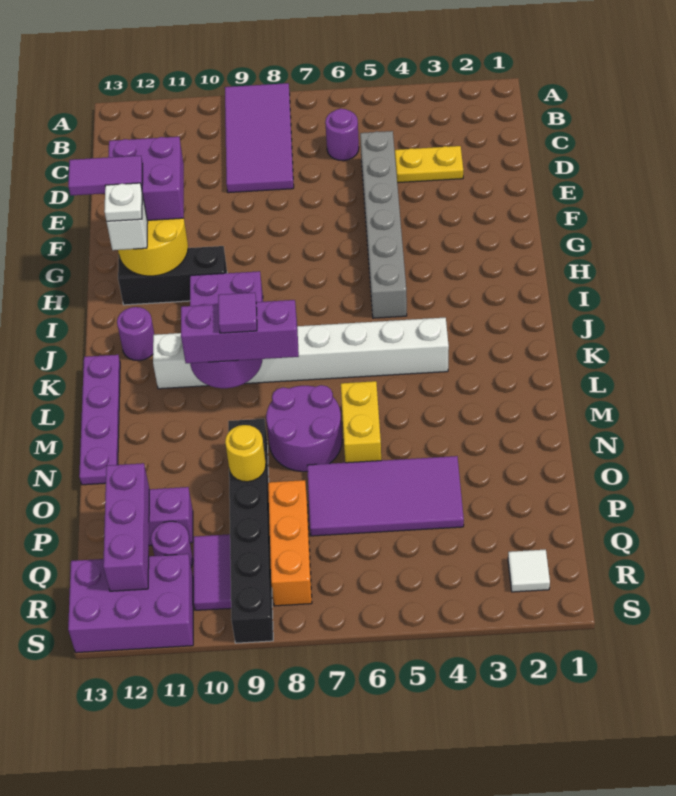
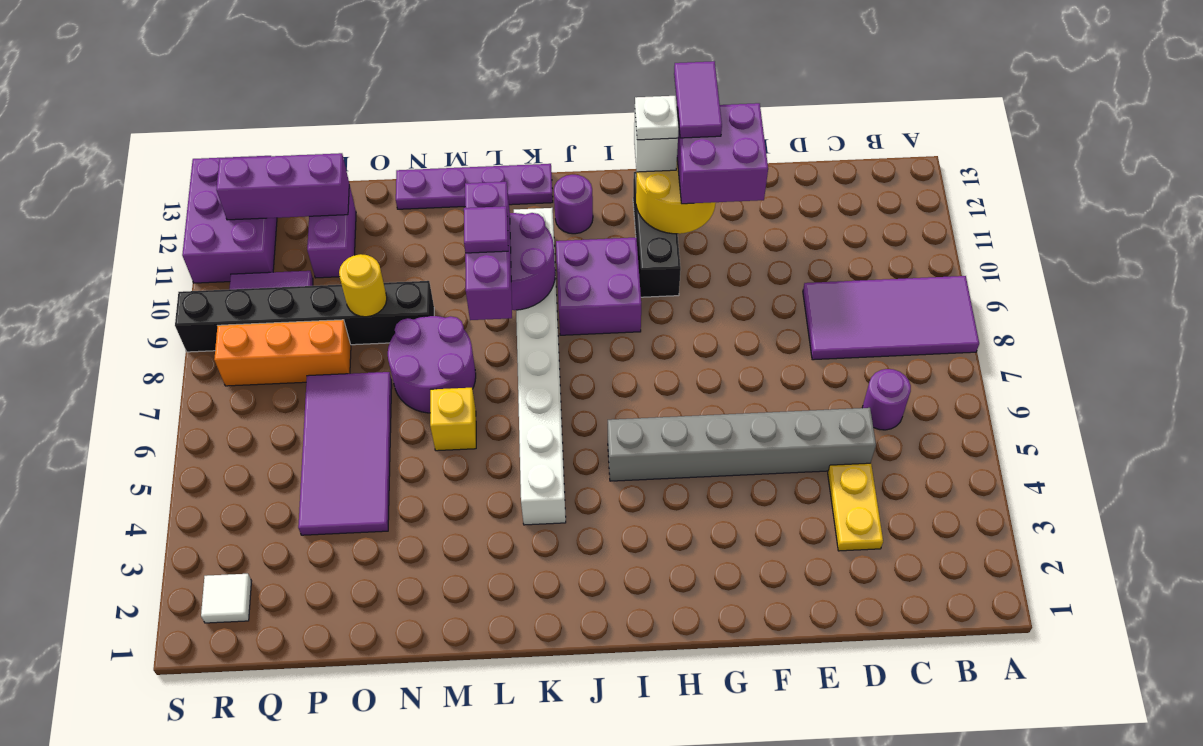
yellow 1x2 brick [341,381,381,463] -> yellow 1x1 brick [430,388,476,451]
purple 1x1 round brick [151,521,193,567] -> none

